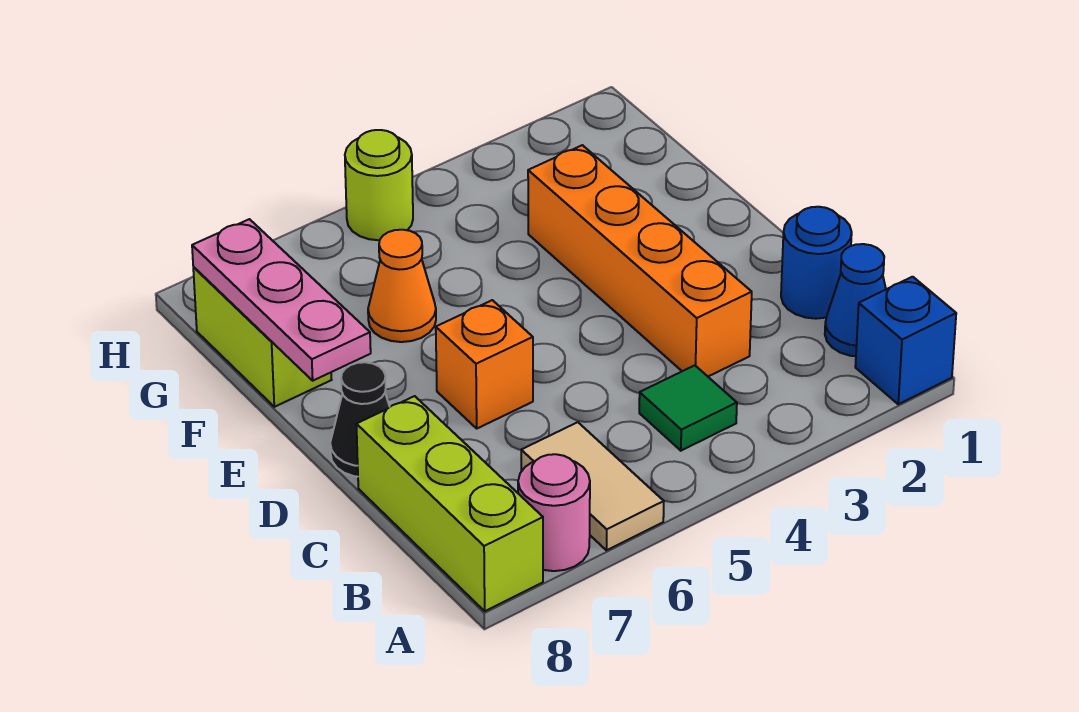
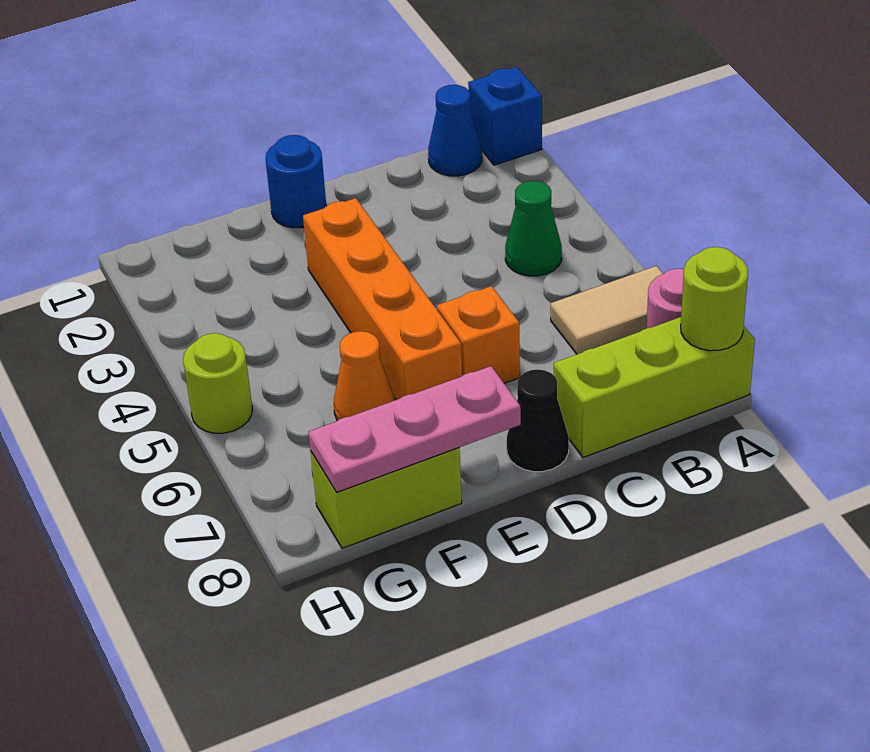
none -> lime 1x1 round brick [681,247,748,351]
green 1x1 tile [639,365,737,451] -> green 1x1 cone [505,181,562,276]
blue 1x1 round brick [781,207,852,319] -> blue 1x1 round brick moved to [266,135,326,228]
orange 1x4 brick [528,145,752,376] -> orange 1x4 brick turned to [303,198,462,400]

